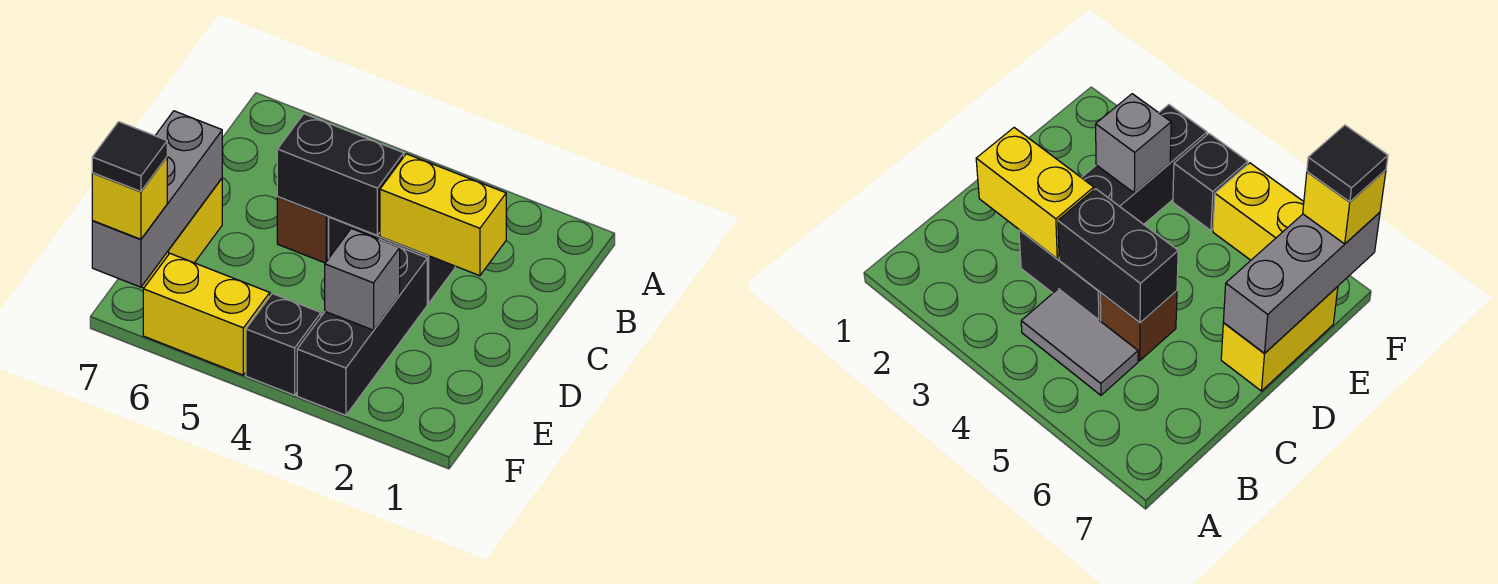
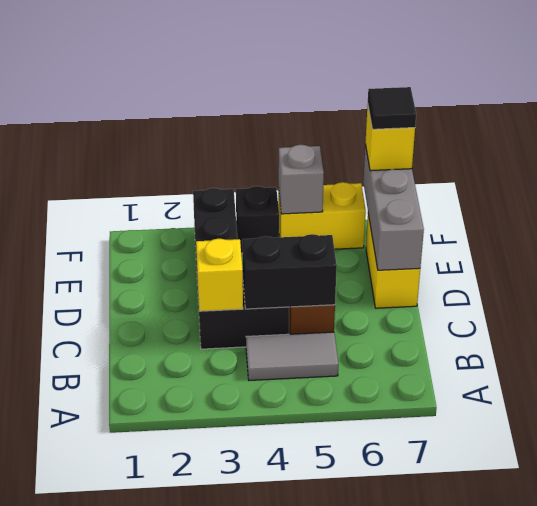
yellow 1x2 brick [380,154,506,276] -> yellow 1x1 brick [196,239,243,311]
grey 1x1 brick [325,229,400,330] -> grey 1x1 brick moved to [278,145,324,214]

